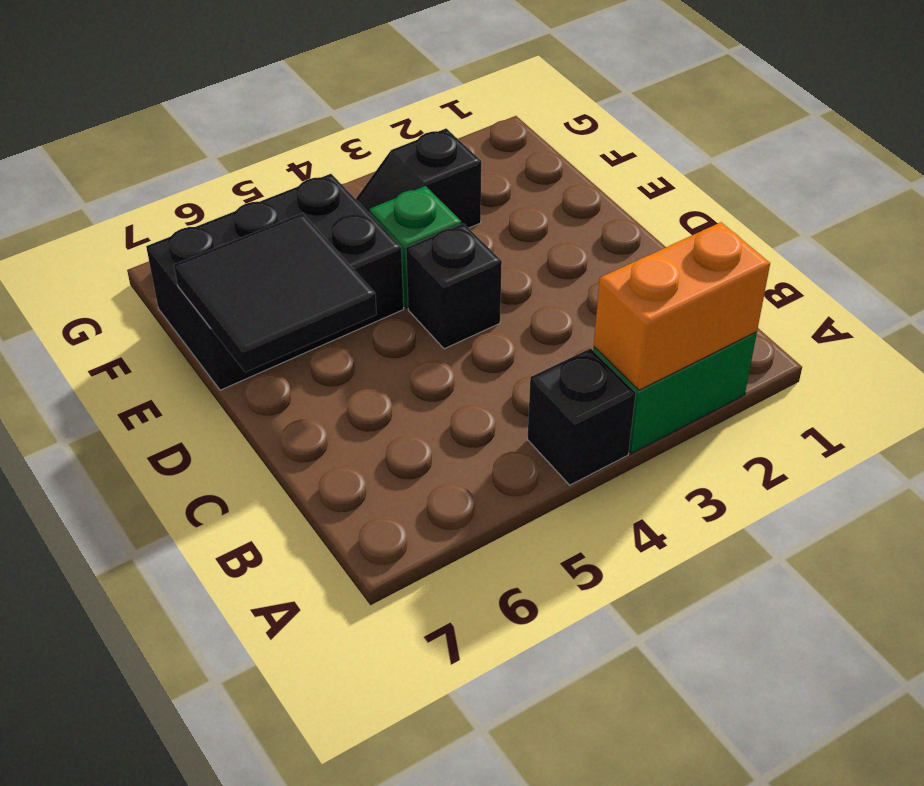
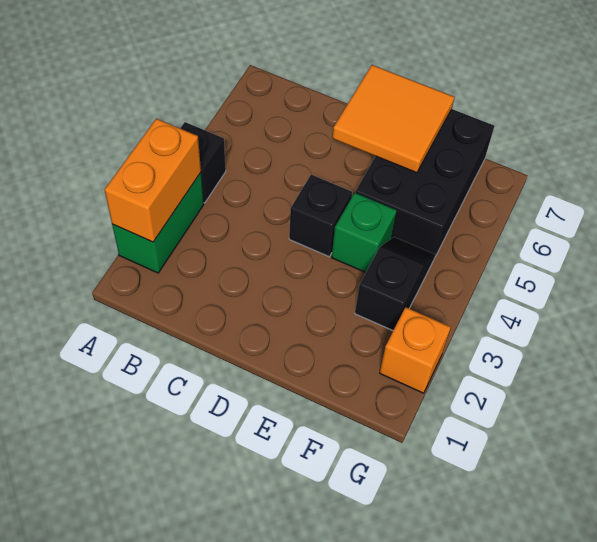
black 2x2 tile [174,213,377,372] -> orange 2x2 tile [333,65,454,173]
none -> orange 1x1 brick [380,307,451,393]

